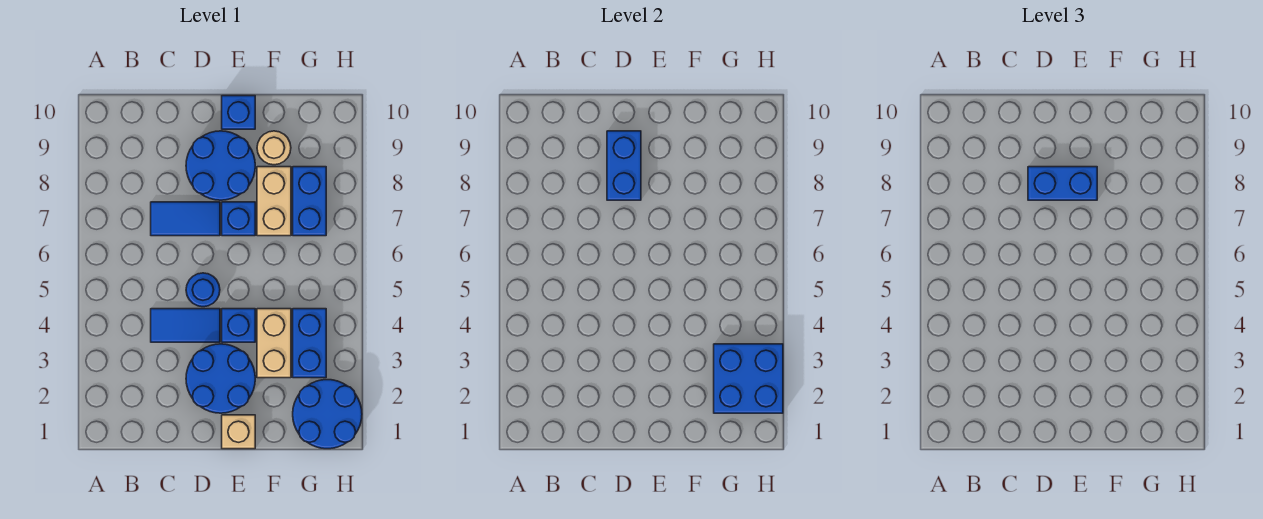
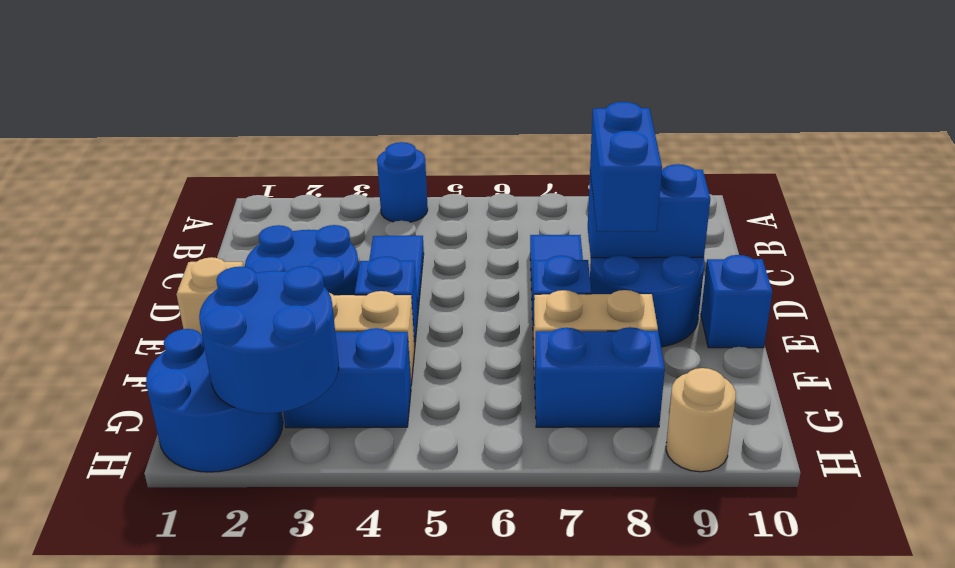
blue 1x1 round brick [186,273,220,307] -> blue 1x1 round brick moved to [377,142,428,222]
tan 1x1 round brick [257,131,291,165] -> tan 1x1 round brick moved to [666,368,736,472]
blue 2x2 brick [714,344,783,413] -> blue 2x2 round brick [199,266,339,413]

